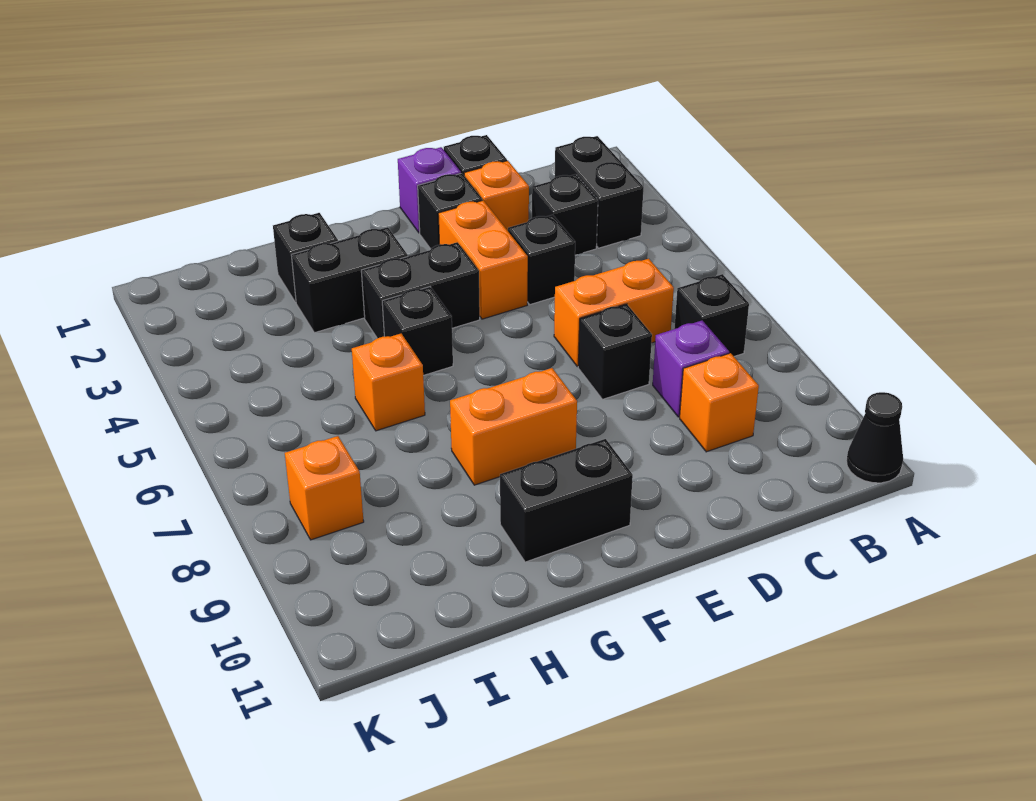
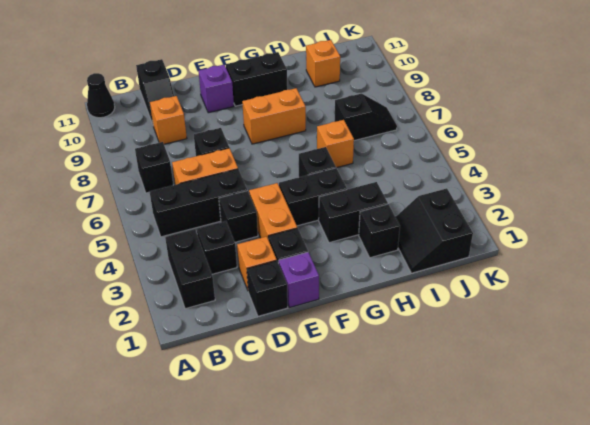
none -> black 1x3 brick [150,169,247,237]
purple 1x1 brick [653,321,729,417] -> purple 1x1 brick moved to [198,65,234,113]
none -> black 1x2 slope [136,59,174,124]
none -> black 2x2 slope [396,188,473,273]
none -> black 1x2 slope [334,94,397,141]
orange 1x1 brick [285,436,364,540] -> orange 1x1 brick moved to [306,40,340,87]

